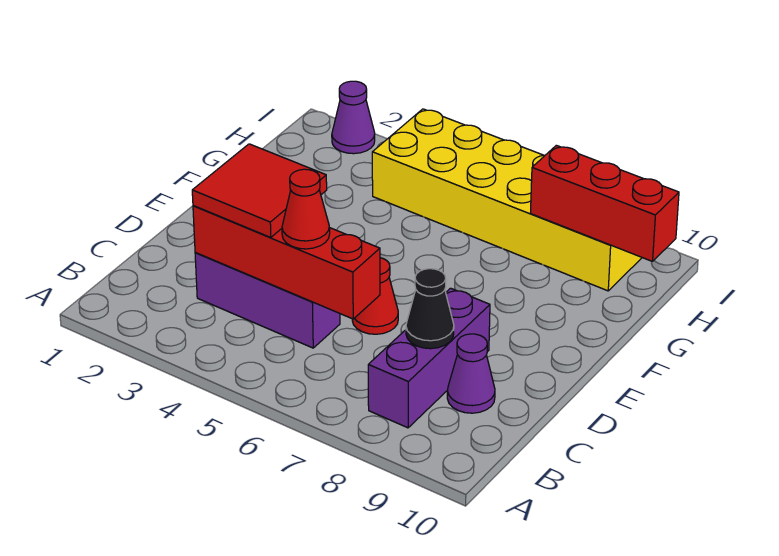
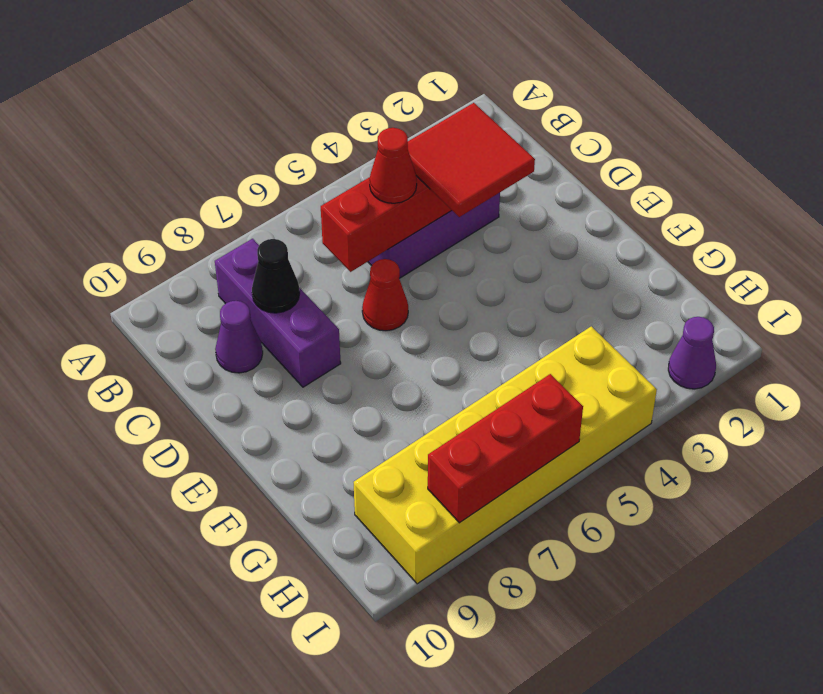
red 1x3 brick [531,145,679,261] -> red 1x3 brick moved to [428,374,583,523]

